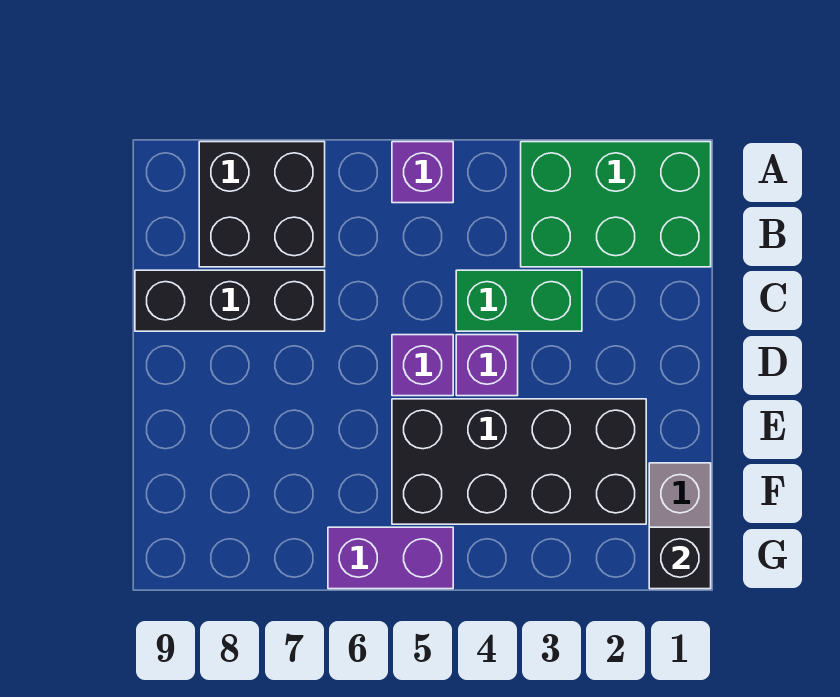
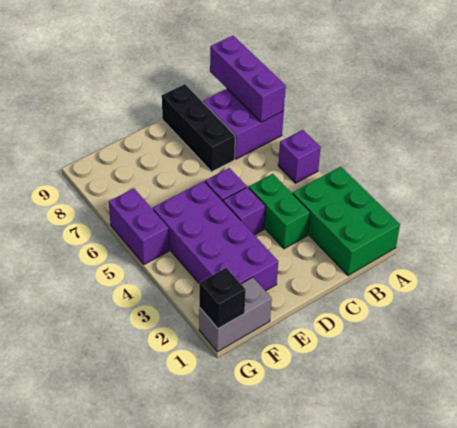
black 2x2 brick [199,142,325,267] -> purple 2x2 brick [203,89,284,159]
none -> purple 1x3 brick [210,36,286,122]
black 2x4 brick [392,399,646,524] -> purple 2x4 brick [153,181,278,291]

